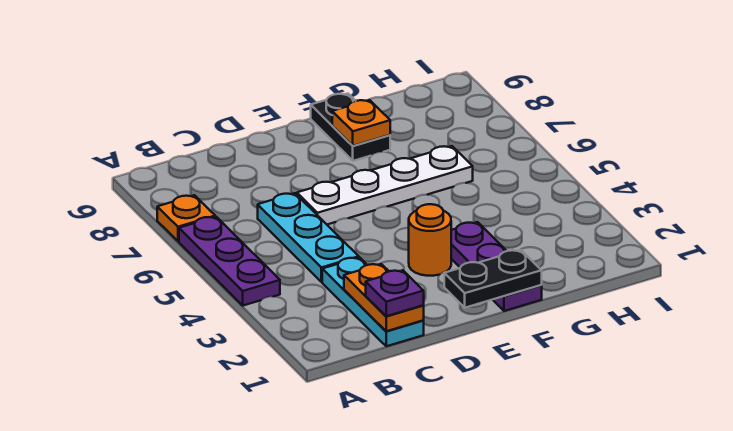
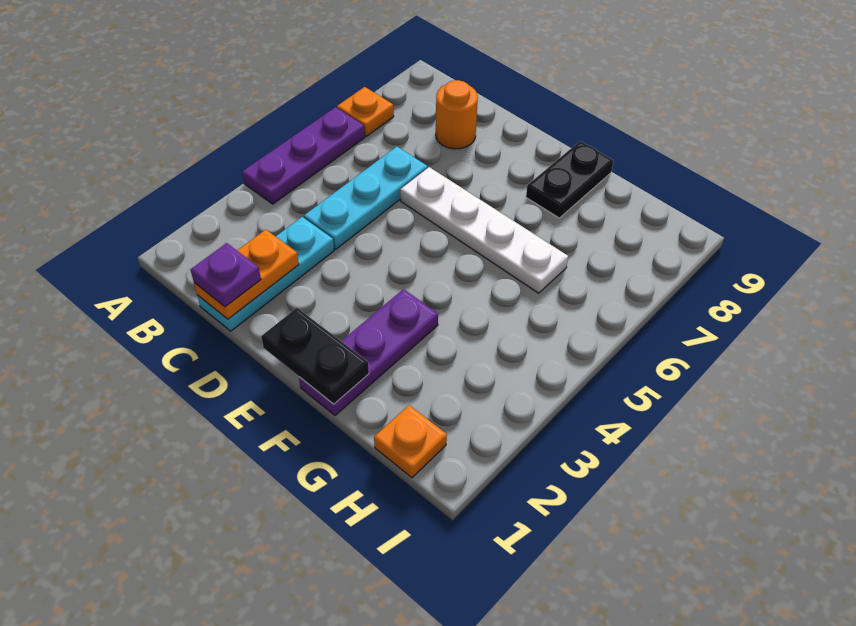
orange 1x1 round brick [409,204,451,276] -> orange 1x1 round brick moved to [436,80,478,149]
orange 1x1 plate [332,100,390,146] -> orange 1x1 plate moved to [374,405,447,478]

